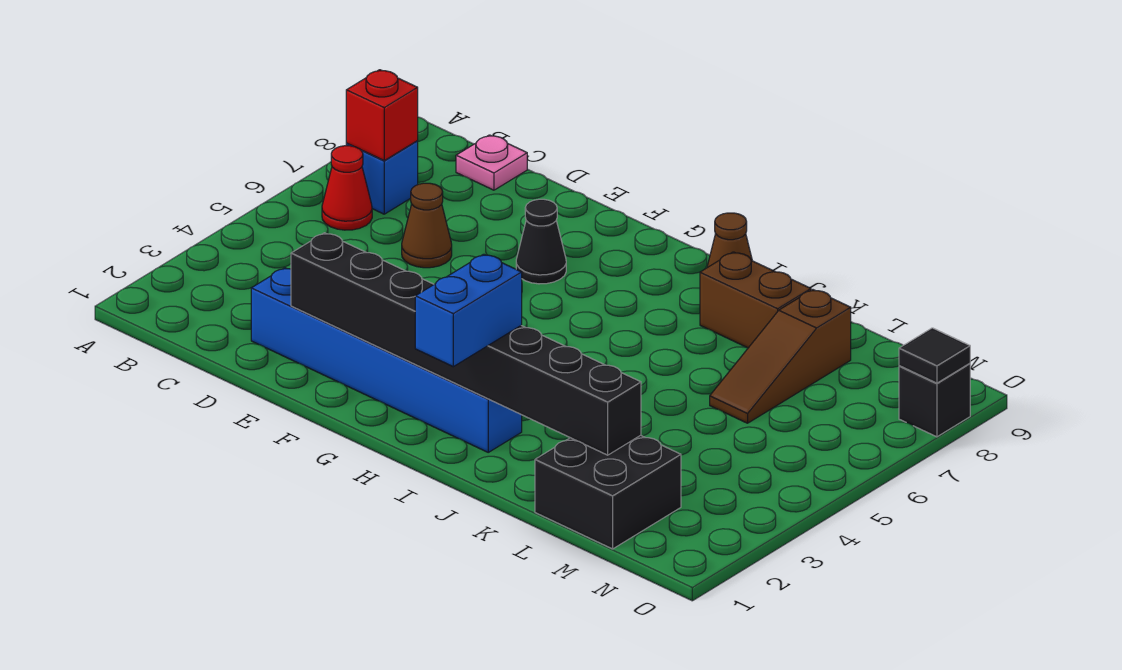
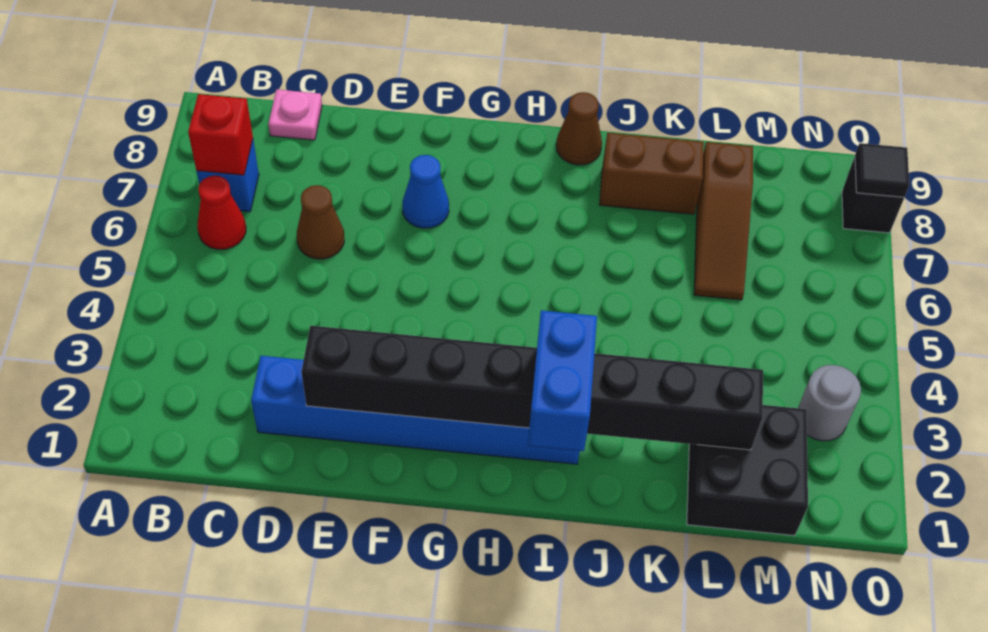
black 1x1 cone [516,199,566,284] -> blue 1x1 cone [402,155,449,228]
none -> grey 1x1 round brick [798,365,861,441]

